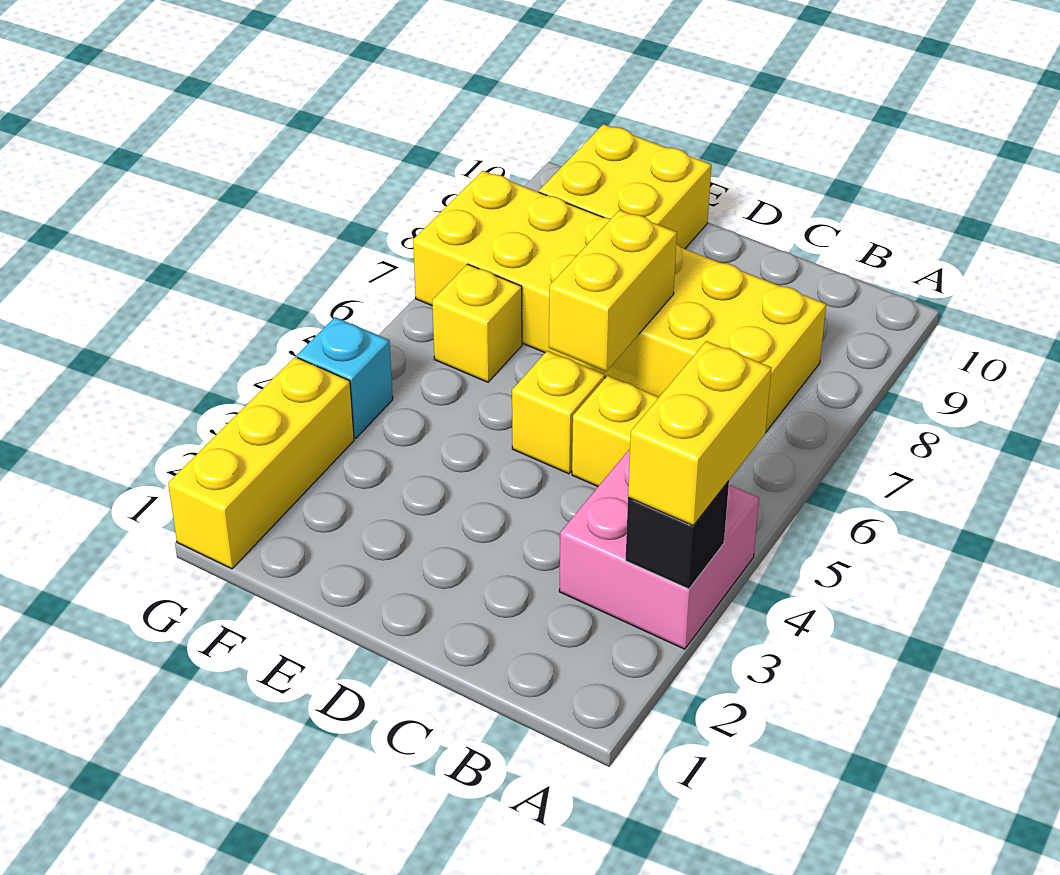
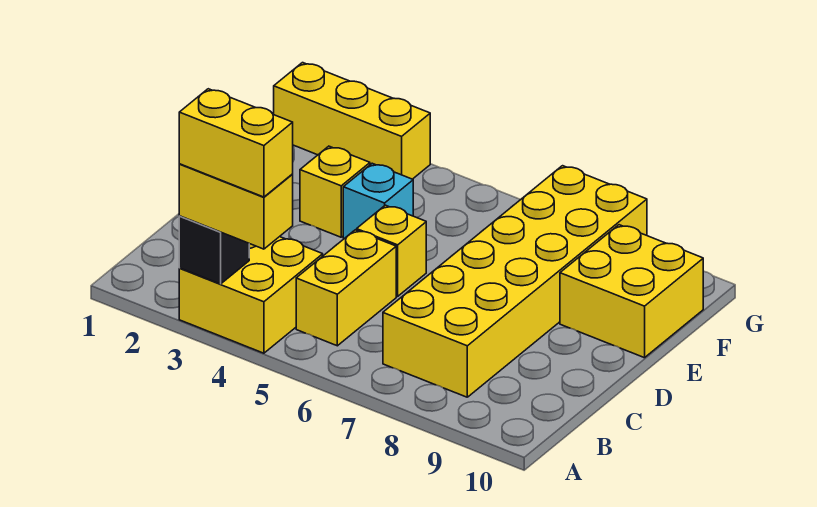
pink 2x2 brick [559,449,759,649] -> yellow 2x2 brick [179,237,323,353]
yellow 1x2 brick [549,210,677,372] -> yellow 1x2 brick moved to [179,89,293,197]
yellow 1x1 brick [432,264,522,382] -> yellow 1x1 brick moved to [300,146,370,237]
cyan 1x1 brick [297,317,393,438] -> cyan 1x1 brick moved to [343,163,413,238]

